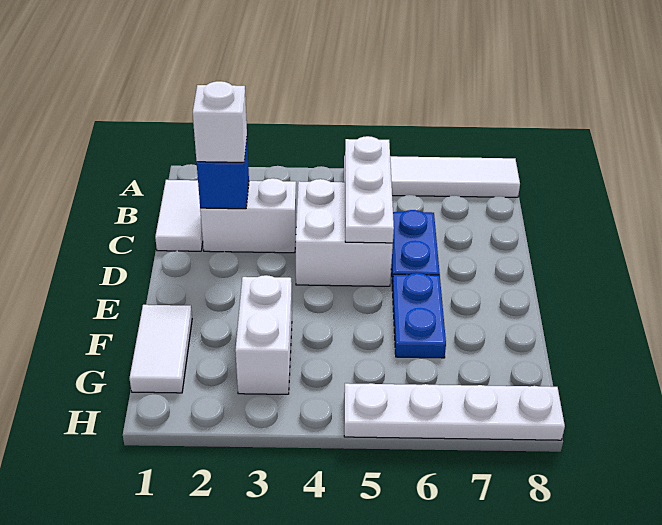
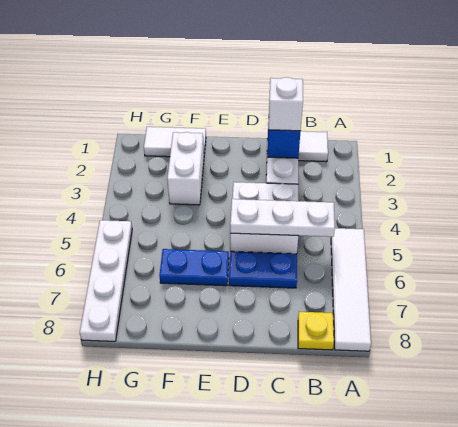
none -> yellow 1x1 plate [298,312,334,350]
white 1x2 brick [235,275,292,394] -> white 1x2 brick turned to [167,132,204,205]

